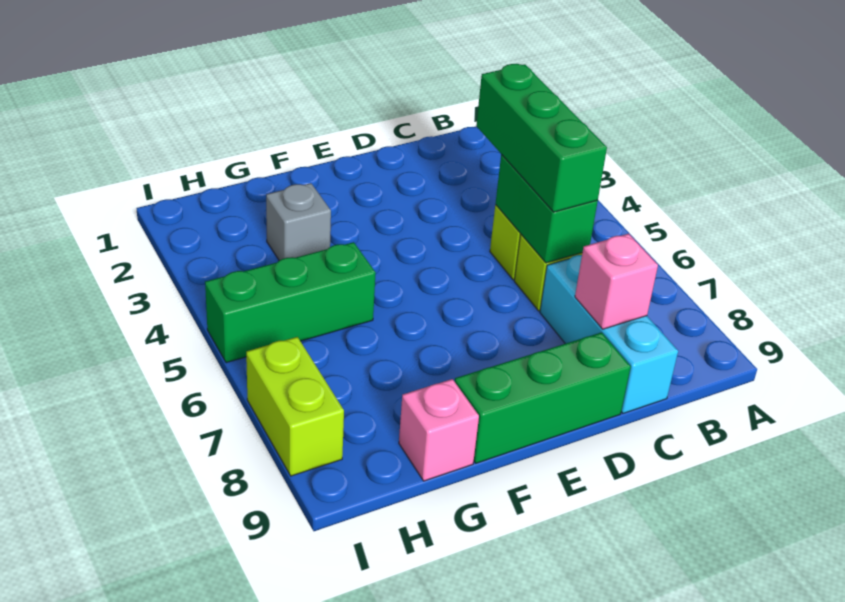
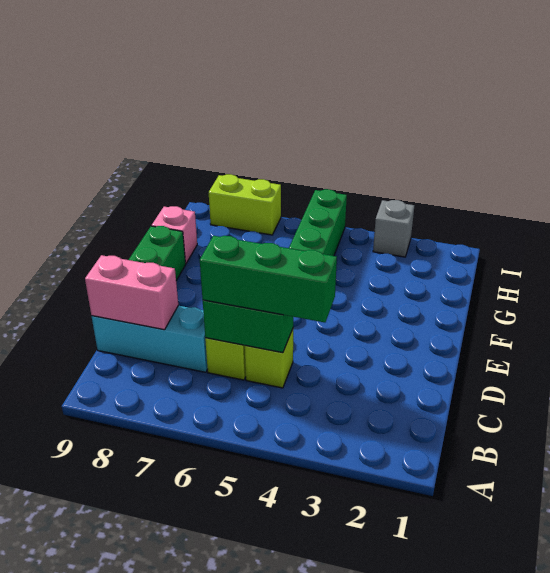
pink 1x1 brick [575,234,658,329] -> pink 1x2 brick [85,255,178,330]
grey 1x1 brick [266,183,331,261] -> grey 1x1 brick moved to [373,200,414,257]

